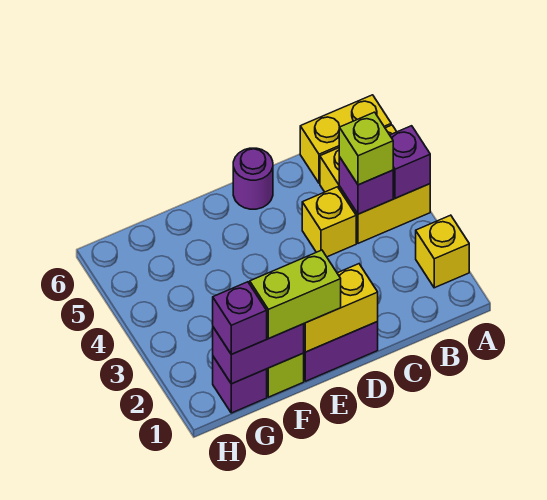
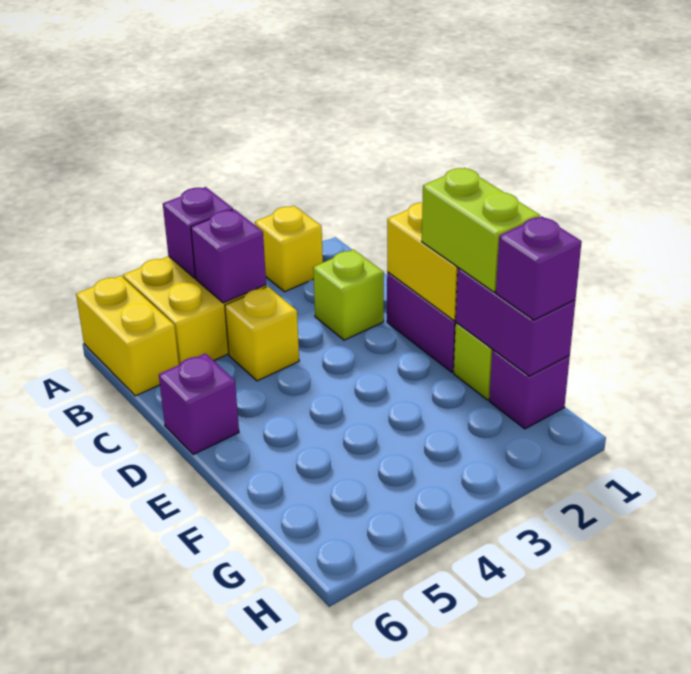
lime 1x1 brick [339,112,393,185] -> lime 1x1 brick moved to [313,250,384,340]
purple 1x1 round brick [233,148,273,209] -> purple 1x1 brick [159,353,239,454]

